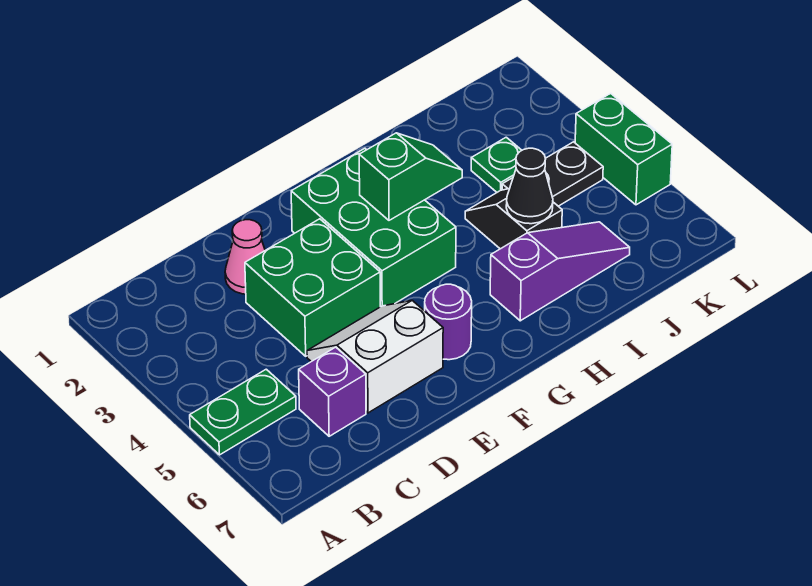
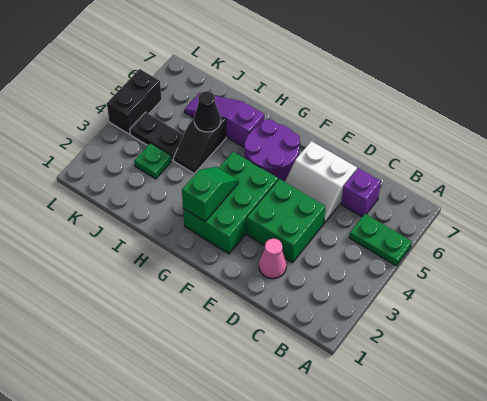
purple 1x1 round brick [425,284,472,360] -> purple 2x2 round brick [244,119,300,182]
green 1x2 slope [359,133,462,220] -> green 1x2 slope turned to [182,167,238,222]
green 1x2 brick [575,93,672,205] -> black 1x2 brick [107,69,162,134]

